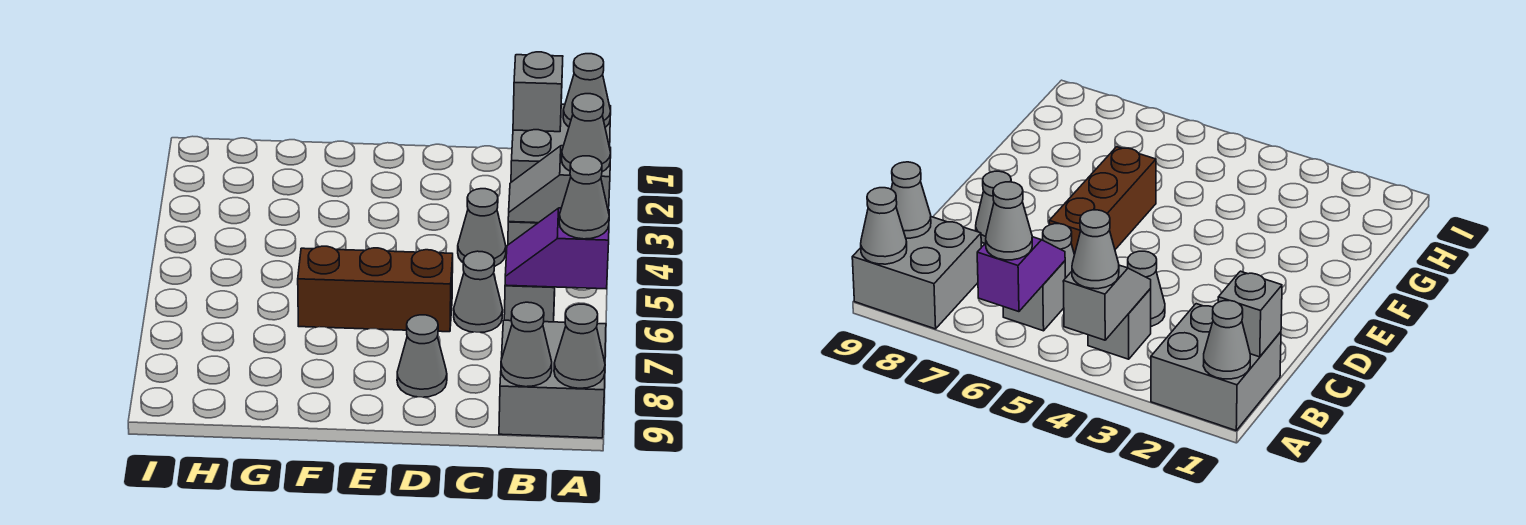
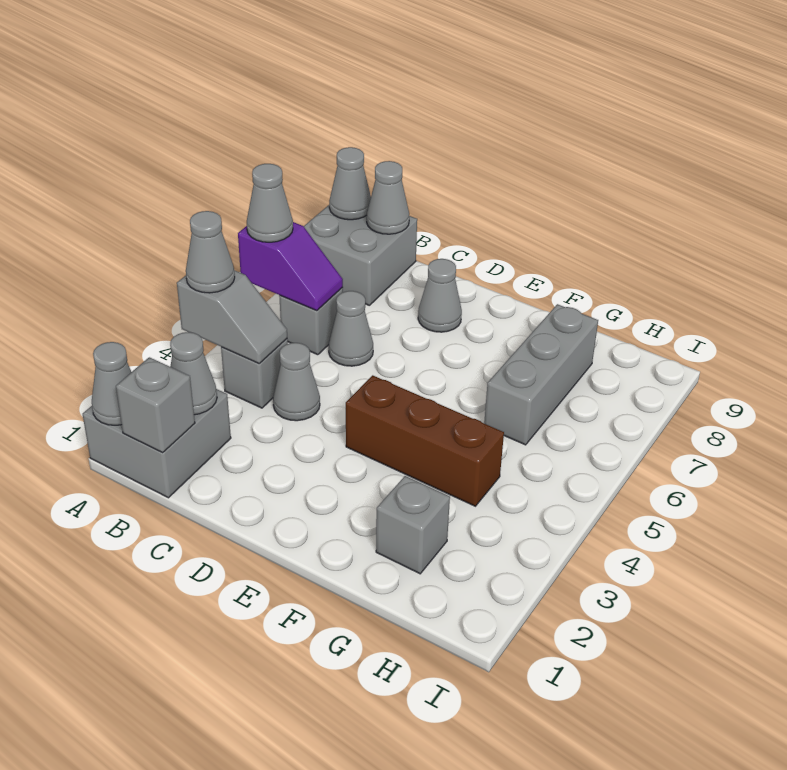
none -> grey 1x1 cone [170,332,217,415]
brown 1x3 brick [298,246,453,332] -> brown 1x3 brick moved to [346,375,504,506]
none -> grey 1x1 brick [376,476,450,574]
none -> grey 1x3 brick [484,304,598,445]

